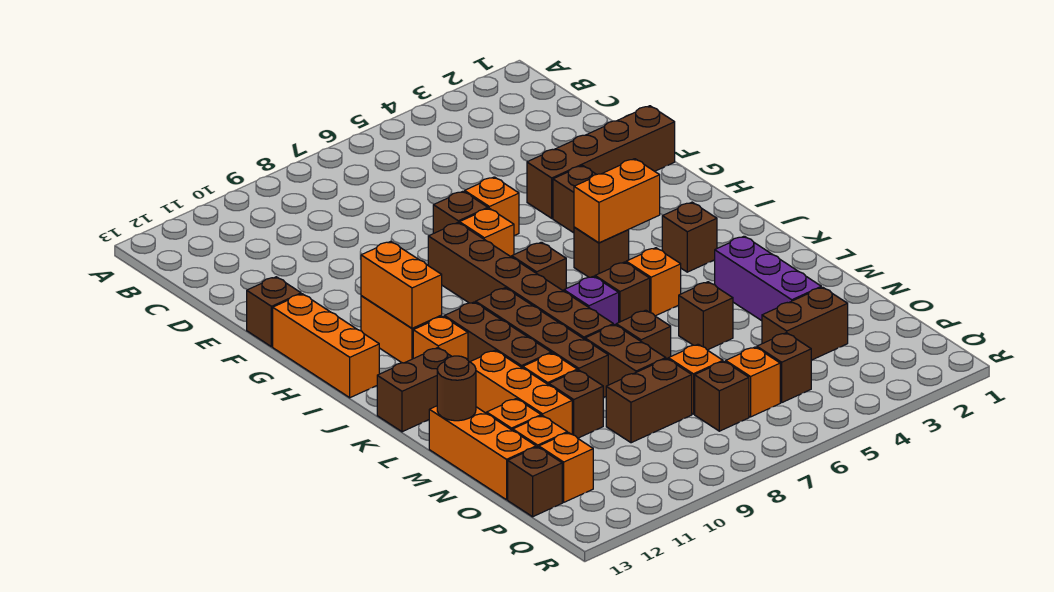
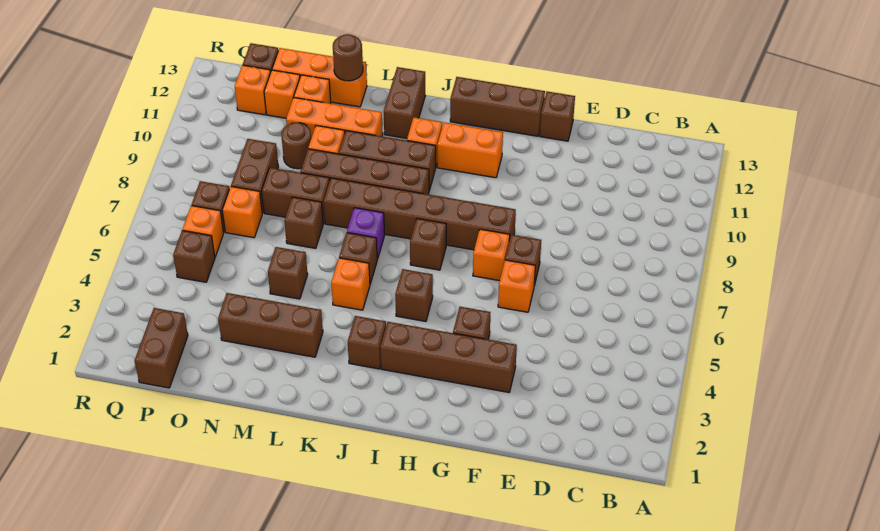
brown 1x4 brick [527,106,675,218] -> brown 1x4 brick turned to [380,322,517,392]
orange 1x3 brick [273,294,379,398] -> brown 1x3 brick [450,77,545,136]
orange 1x2 brick [361,241,442,328] -> none
orange 1x2 brick [574,159,660,243] -> none
purple 1x3 brick [715,236,821,321] -> brown 1x3 brick [218,293,323,357]
brown 1x1 brick [549,370,603,438] -> brown 1x1 round brick [281,123,311,169]
brown 1x2 brick [762,287,848,360] -> brown 1x2 brick moved to [135,308,188,388]

